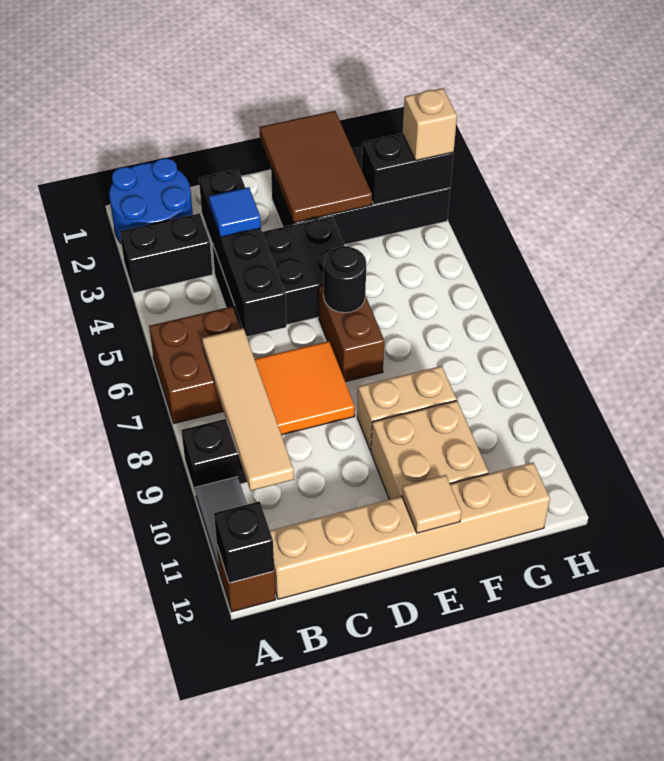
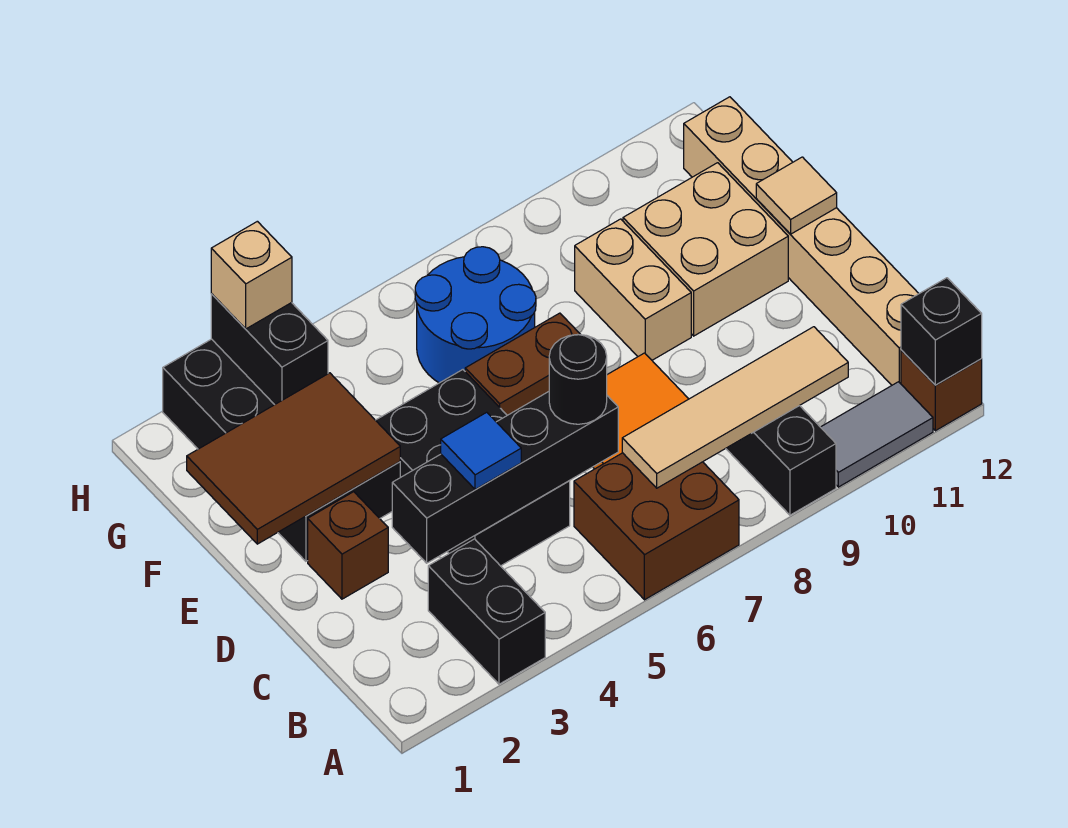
blue 2x2 round brick [109,158,193,244] -> blue 2x2 round brick moved to [415,247,536,383]
none -> brown 1x1 brick [308,492,388,599]
black 1x1 round brick [324,246,366,313] -> black 1x1 round brick moved to [549,334,607,424]

